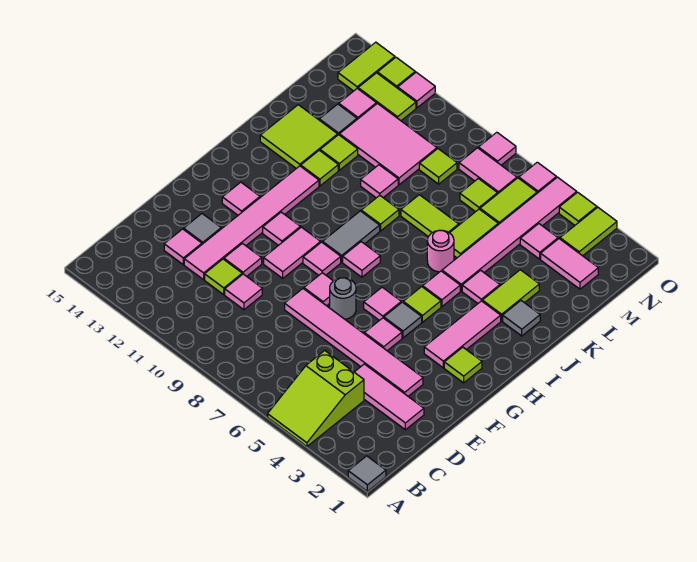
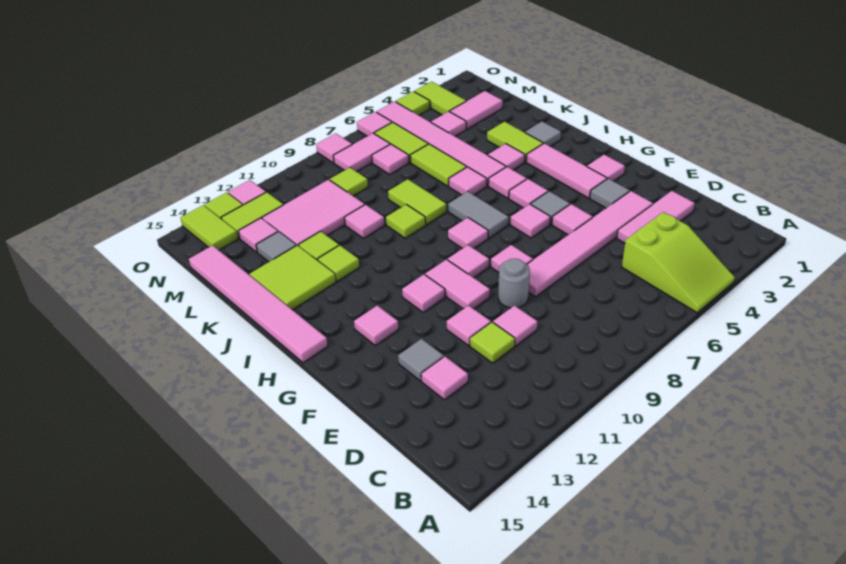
grey 1x1 tile [348,456,386,492] -> grey 1x1 tile moved to [590,179,630,208]
pink 1x6 tile [184,166,319,280] -> pink 1x6 tile moved to [189,245,328,363]
grey 1x1 round brick [330,278,356,319] -> grey 1x1 round brick moved to [498,259,530,308]
lime 1x1 tile [444,347,482,383] -> pink 1x1 tile [587,155,625,181]
lime 1x1 tile [403,287,441,322] -> pink 1x1 tile [509,179,548,208]
grey 1x2 tile [323,211,380,262] -> grey 1x2 tile moved to [448,192,509,238]
pink 1x1 round brick [427,230,454,272] -> pink 1x1 tile [449,167,487,195]
lime 1x2 tile [401,195,459,237] -> lime 1x2 tile turned to [388,179,446,225]
lime 1x1 tile [460,179,498,212] -> pink 1x1 tile [372,144,409,174]

